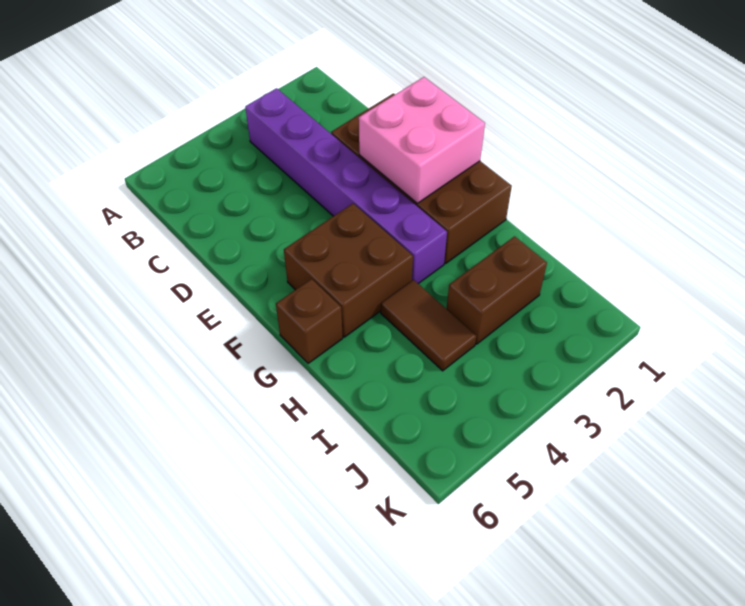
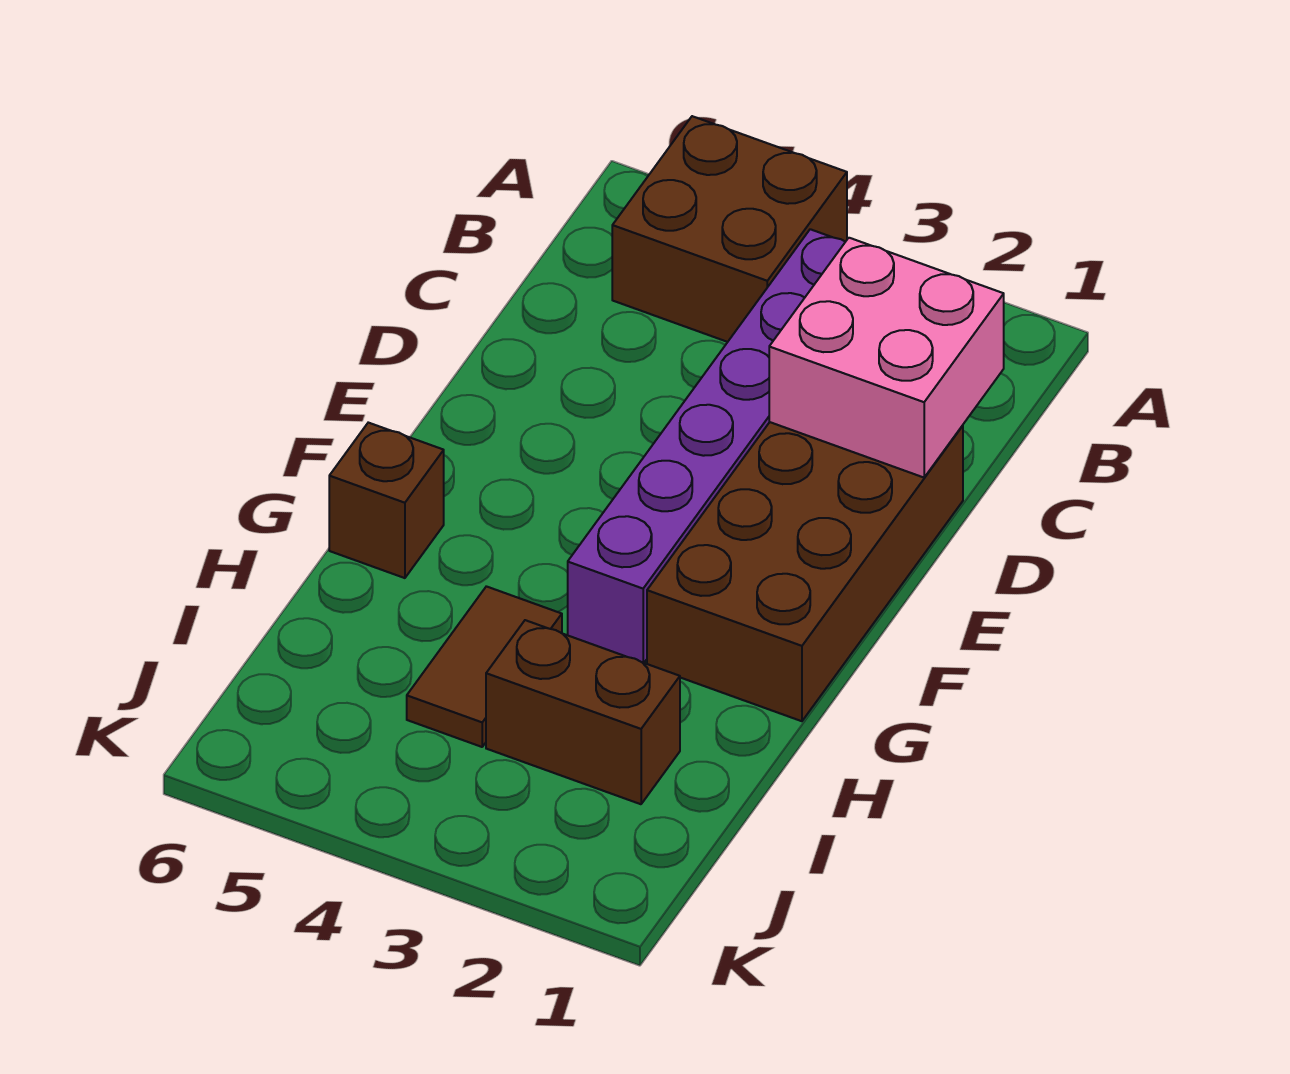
pink 2x2 brick [359,77,485,203] -> pink 2x2 brick moved to [769,238,1004,477]
brown 2x2 brick [284,204,413,337] -> brown 2x2 brick moved to [612,116,847,342]

